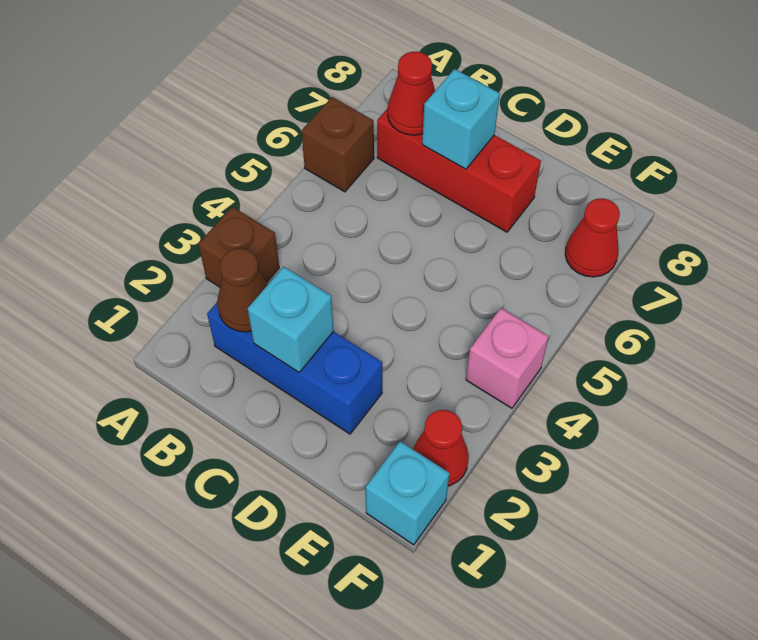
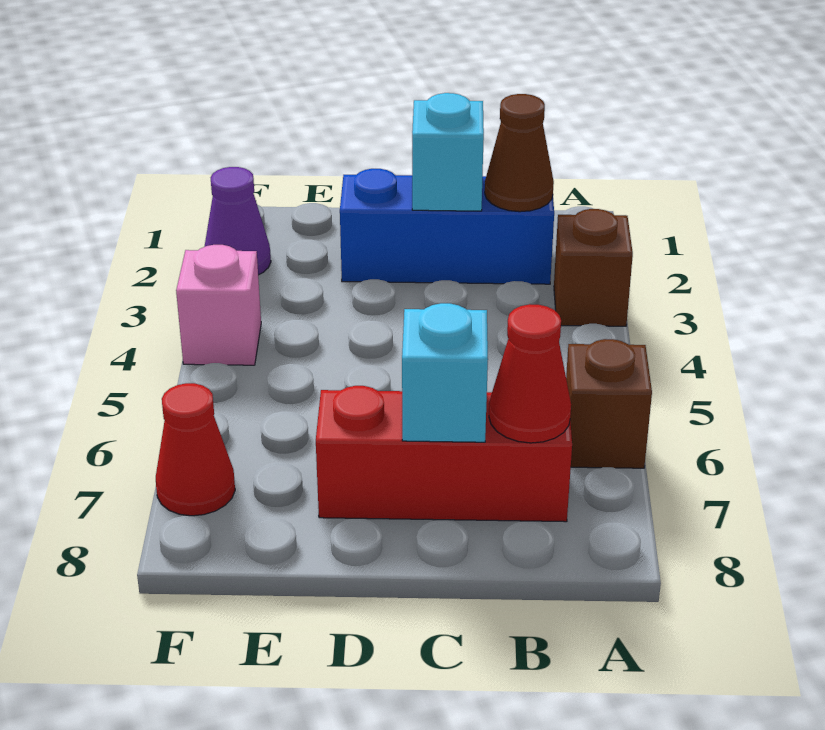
cyan 1x1 brick [366,441,449,545] -> none
red 1x1 cone [413,410,469,486] -> purple 1x1 cone [204,167,271,275]

